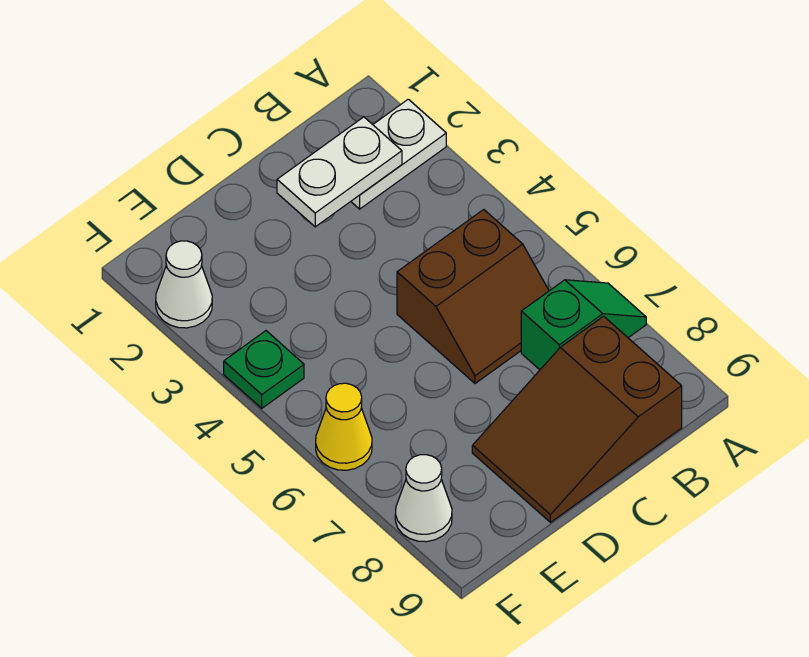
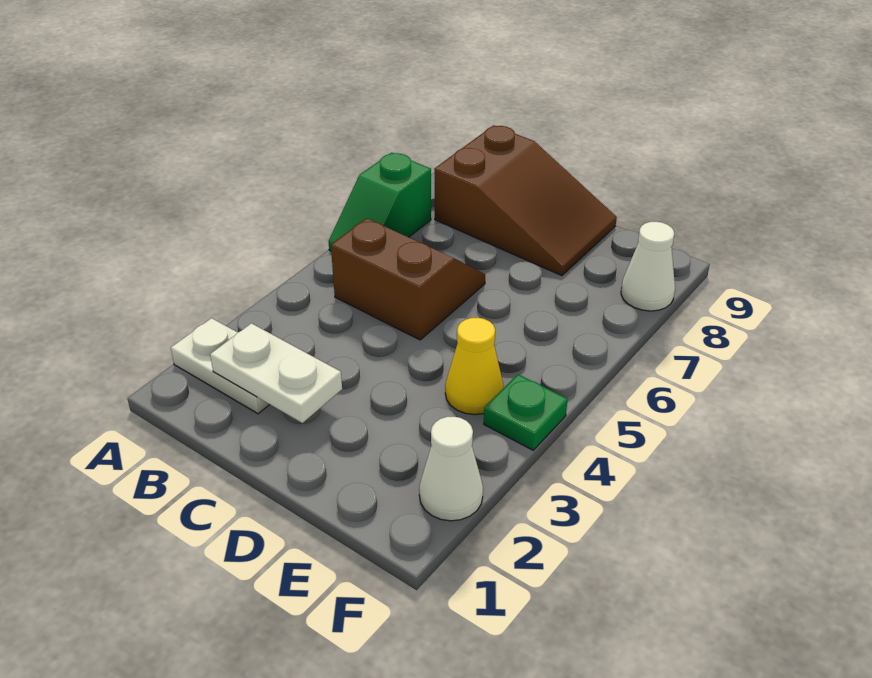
green 1x2 slope [521,280,646,370] -> green 1x2 slope turned to [329,153,431,251]
yellow 1x1 cone [316,383,372,470] -> yellow 1x1 cone moved to [445,318,504,415]

